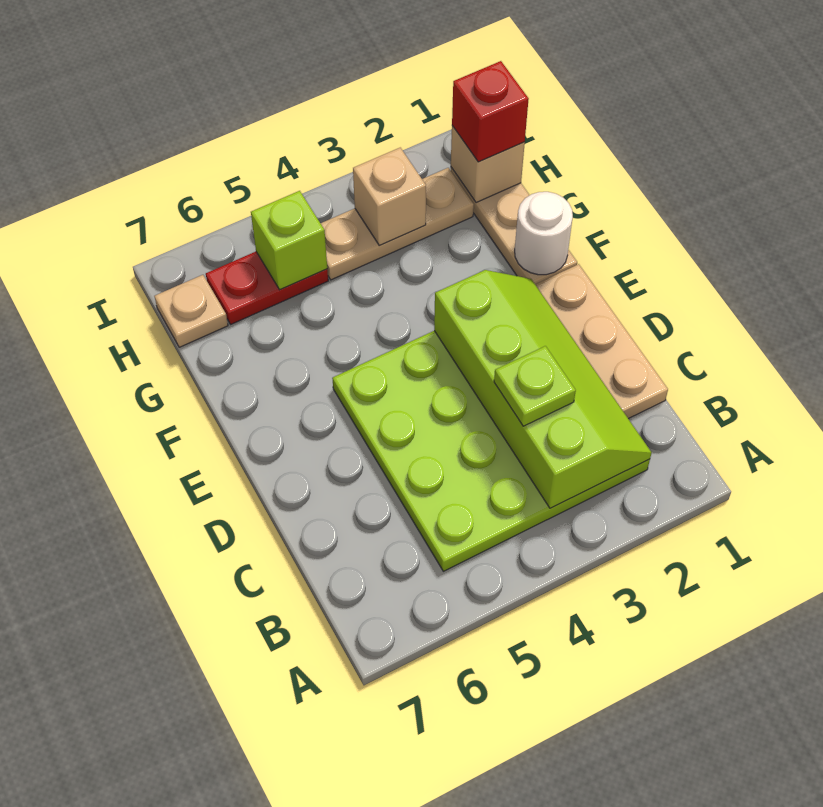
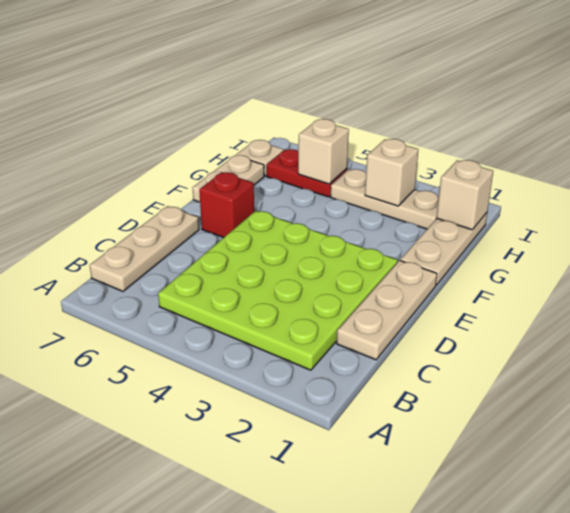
lime 2x4 slope [434,270,652,508] -> none
none -> tan 1x3 plate [90,206,199,291]
lime 1x1 plate [494,346,576,426] -> none
white 1x1 round brick [515,192,573,275] -> none
none -> tan 1x2 plate [193,155,264,202]
red 1x1 brick [452,61,529,162] -> red 1x1 brick moved to [199,172,254,238]
lime 1x1 brick [251,191,327,290] -> tan 1x1 brick [298,119,349,184]

